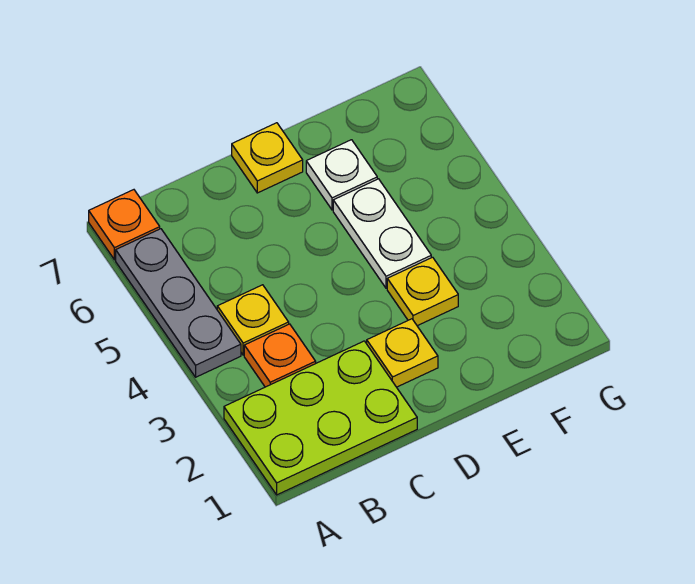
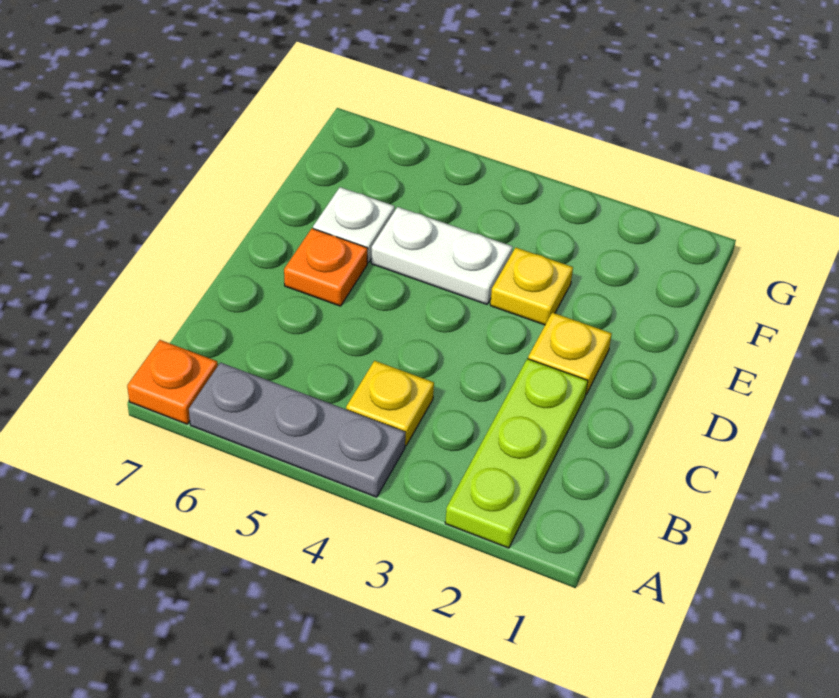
lime 2x3 plate [224,341,417,495] -> lime 1x3 plate [445,359,588,548]
orange 1x1 plate [244,324,316,387] -> orange 1x1 plate moved to [284,228,368,306]
yellow 1x1 plate [232,123,303,193] -> none

